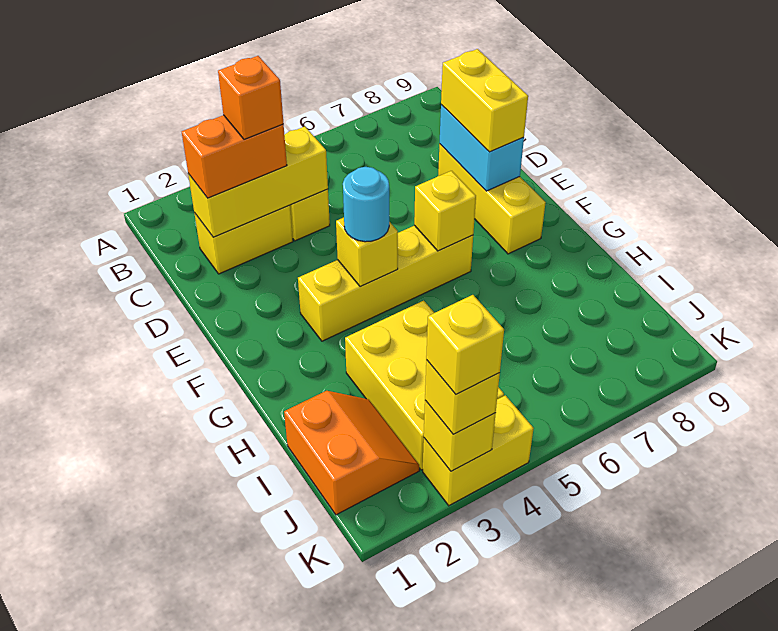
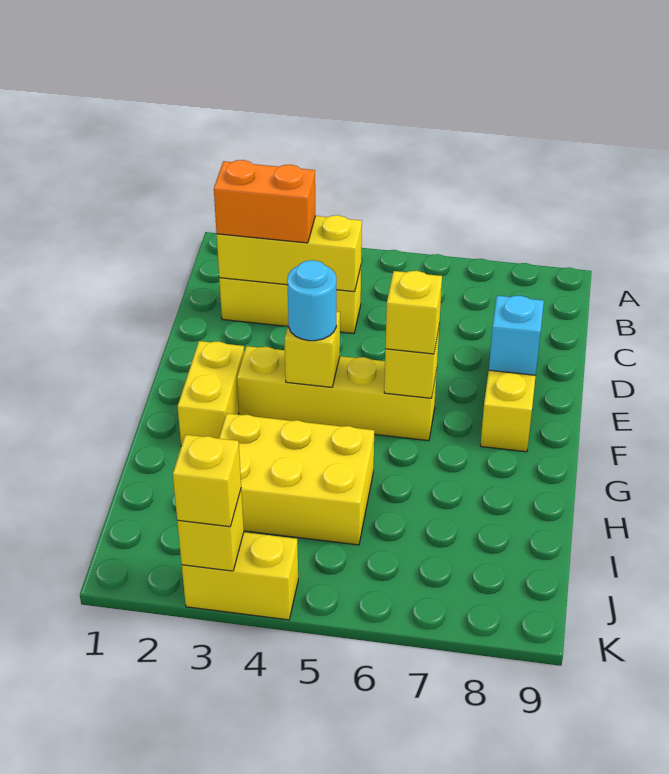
orange 1x1 brick [218,56,284,139] -> none
cyan 1x2 brick [440,105,524,191] -> cyan 1x1 brick [489,296,544,375]
yellow 1x2 brick [441,49,528,152] -> yellow 1x2 brick moved to [178,341,244,446]
yellow 2x3 brick [345,301,504,470] -> yellow 2x3 brick turned to [219,414,374,545]
orange 2x2 slope [284,391,419,515] -> none
yellow 1x1 brick [426,295,504,394] -> yellow 1x1 brick moved to [385,271,442,354]

